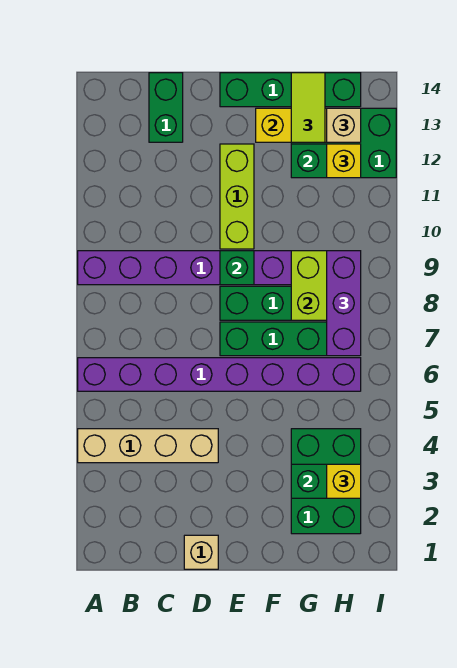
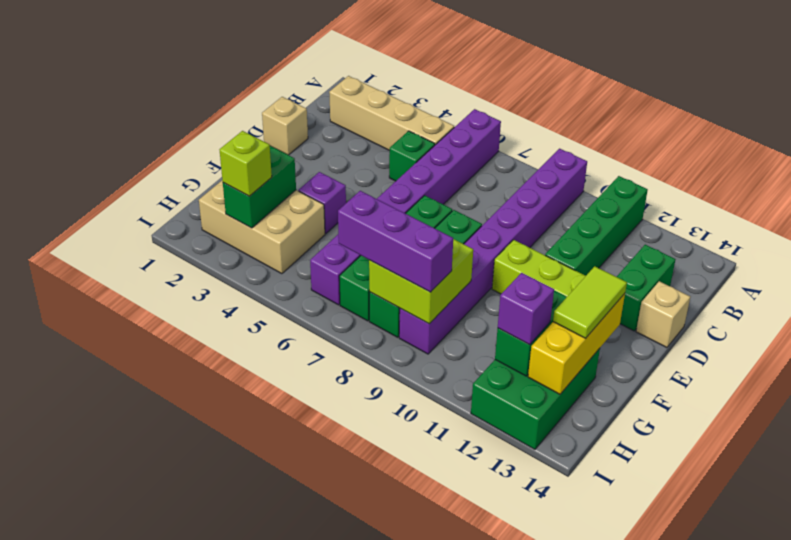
tan 1x4 brick [78,429,218,463] -> tan 1x4 brick turned to [329,76,454,151]
green 1x2 brick [149,73,183,142] -> green 1x2 brick turned to [617,245,675,331]
green 1x1 brick [220,251,254,285] -> green 1x1 brick moved to [389,131,435,181]
green 1x4 brick [220,73,361,107] -> green 1x4 brick moved to [545,176,648,276]
none -> purple 1x1 brick [299,172,346,233]
green 2x3 brick [291,429,361,534] -> tan 2x3 brick [199,181,325,274]
lime 1x2 tile [291,73,325,142] -> lime 1x2 tile turned to [553,266,627,339]
yellow 1x1 brick [327,464,361,498] -> lime 1x1 brick [220,131,272,196]
yellow 1x1 brick [327,144,361,178] -> purple 1x1 brick [498,273,554,345]
tan 1x1 brick [327,108,361,142] -> tan 1x1 brick moved to [636,281,690,348]

